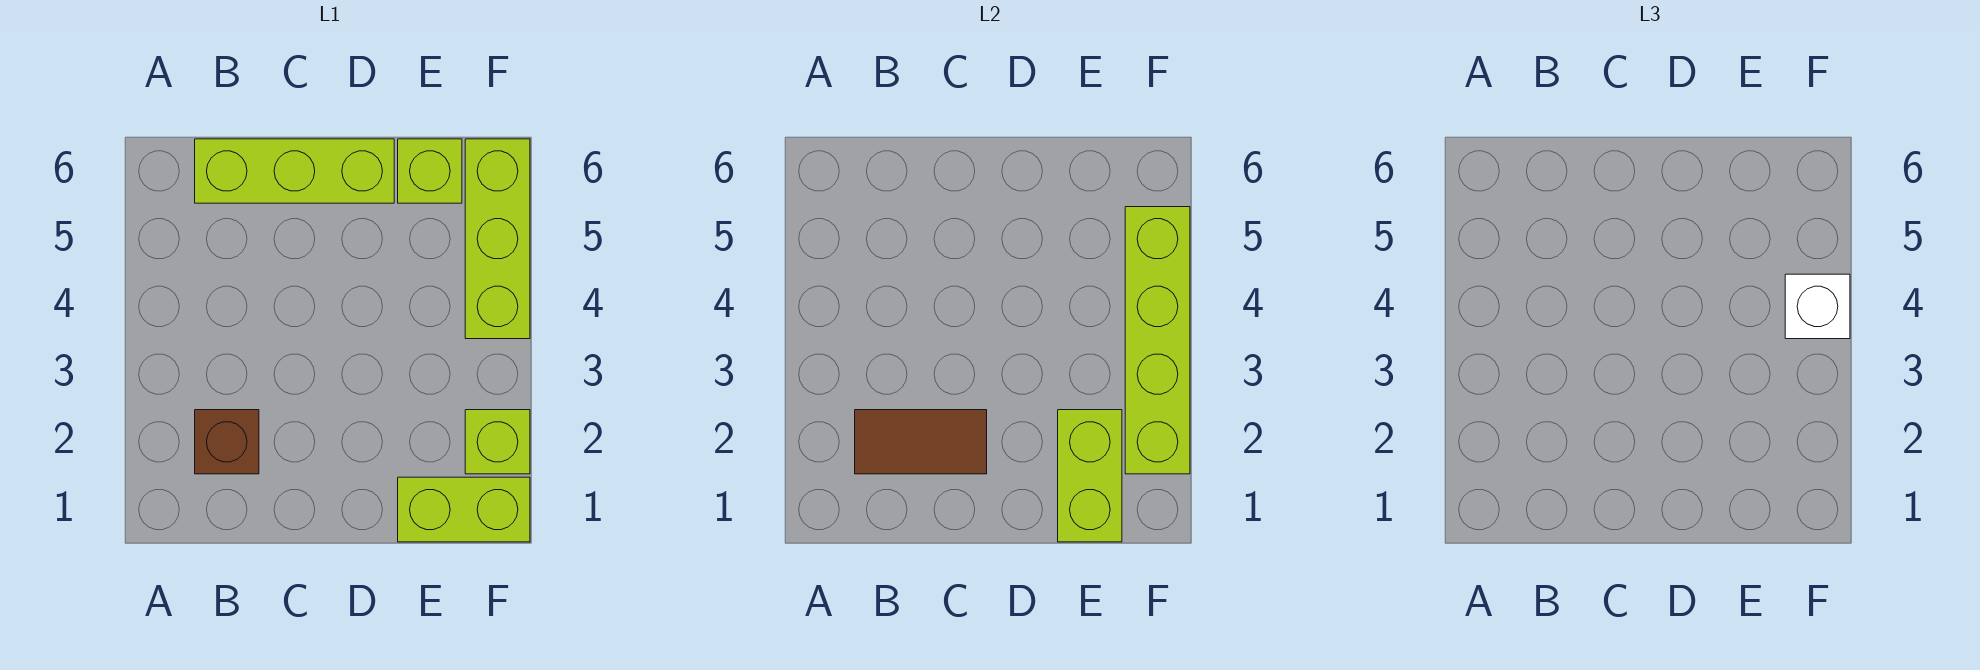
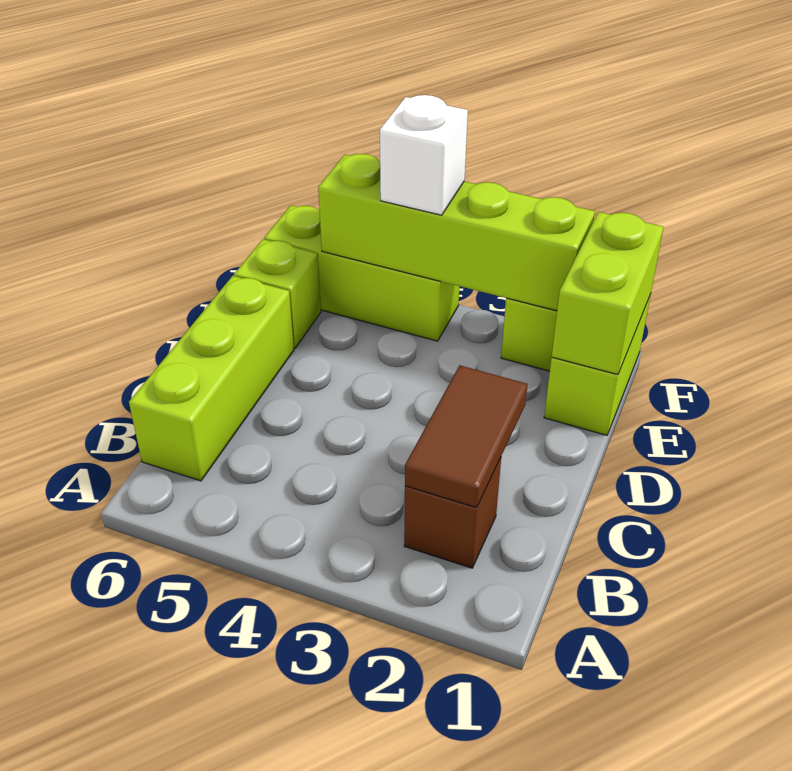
lime 1x2 brick [1058,410,1122,542] -> lime 1x2 brick turned to [552,212,663,375]

